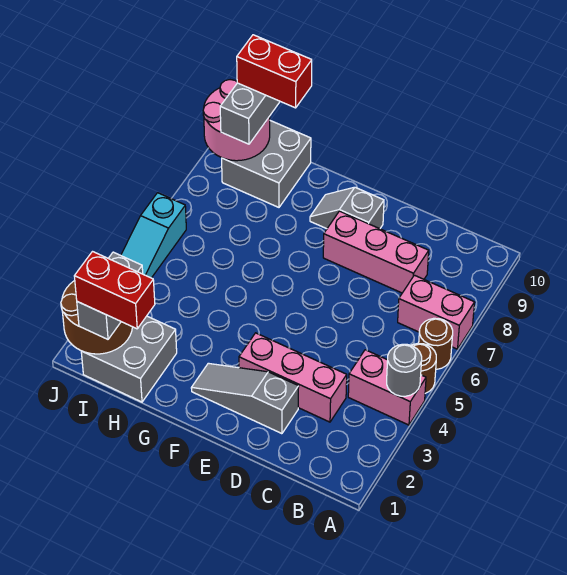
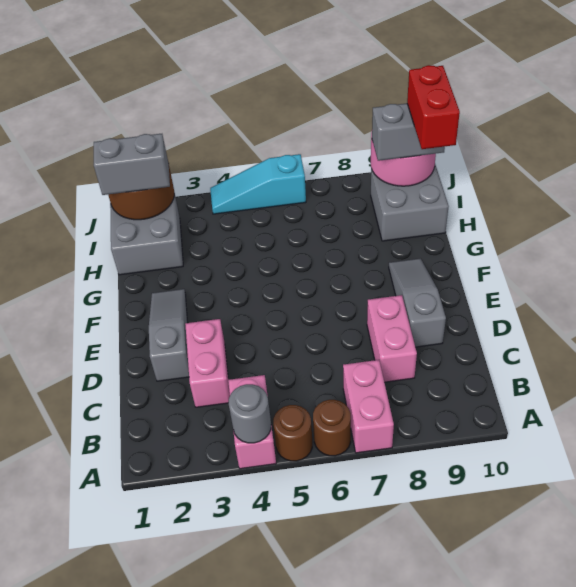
pink 1x3 brick [239,333,347,422] -> pink 1x2 brick [185,319,230,407]
pink 1x3 brick [323,211,429,293] -> pink 1x2 brick [367,295,417,382]
grey 1x2 slope [310,187,384,229] -> grey 1x3 slope [389,259,446,347]
red 1x2 brick [74,252,155,329] -> none

